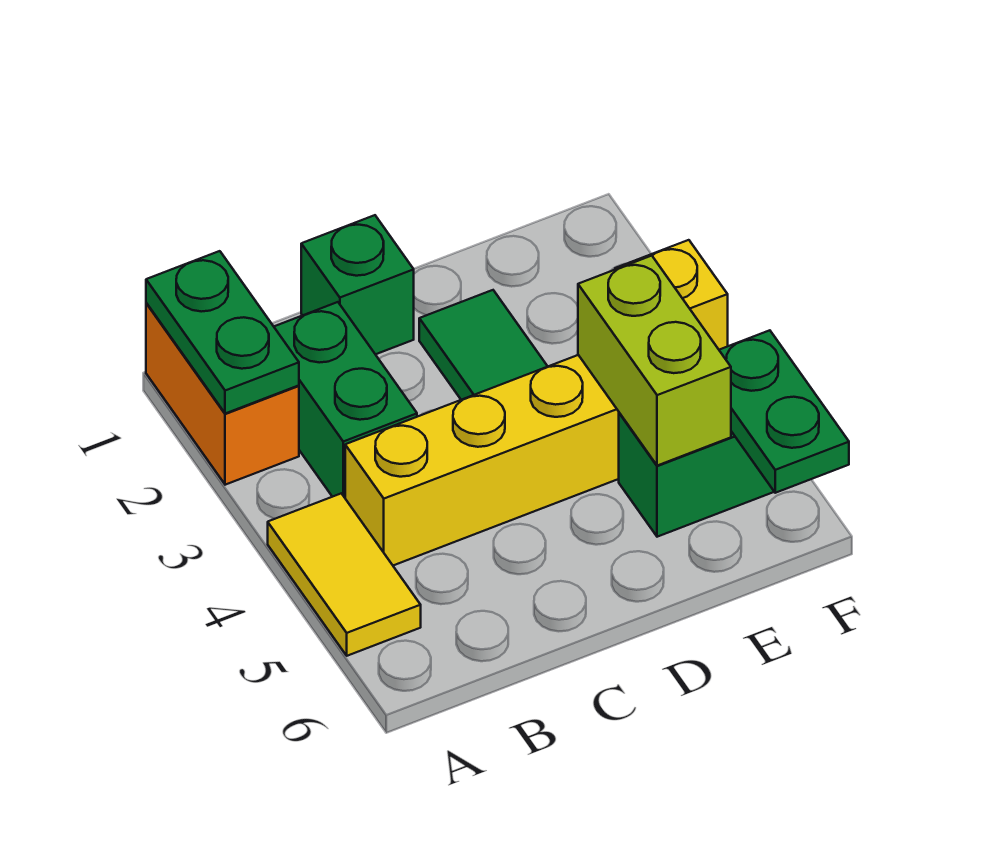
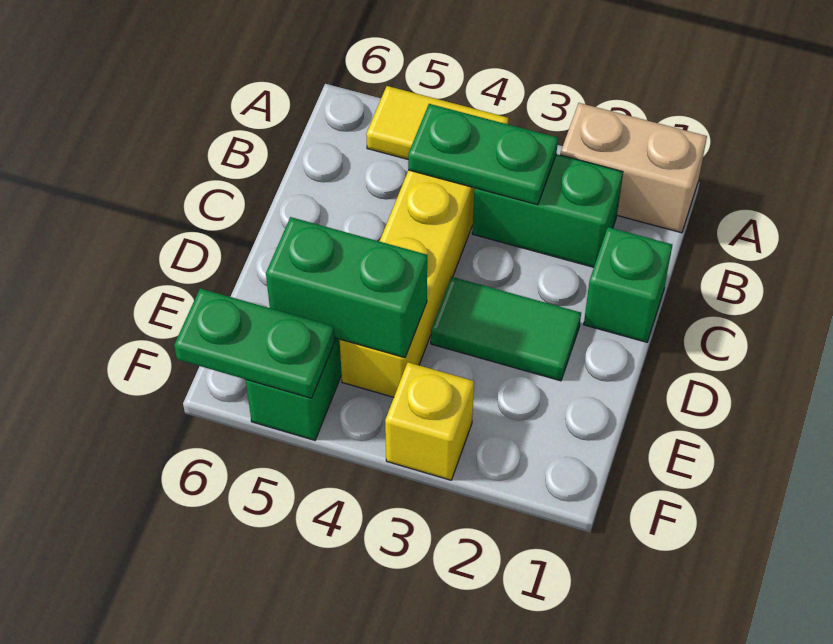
orange 1x2 brick [146,303,299,485] -> tan 1x2 brick [560,103,707,233]
green 1x2 plate [146,251,299,414] -> green 1x2 plate moved to [408,104,558,205]
lime 1x2 brick [578,256,731,466] -> green 1x2 brick [266,217,427,358]

